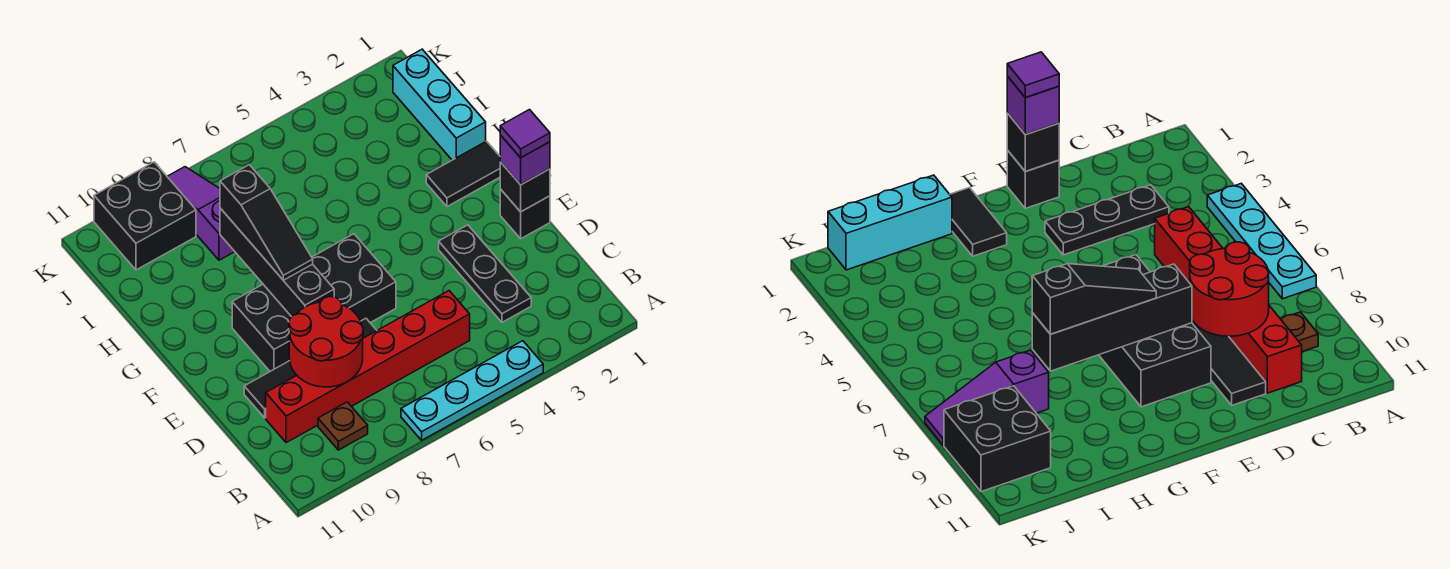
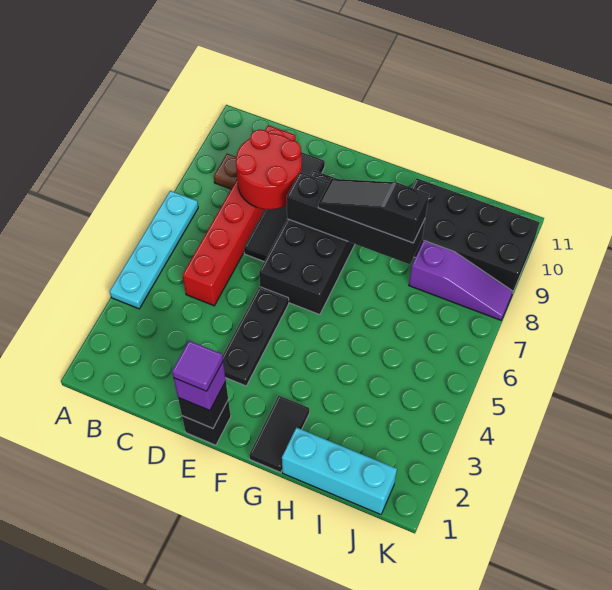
black 1x3 plate [439,225,531,322] -> black 1x3 plate turned to [222,287,289,386]
black 2x2 brick [94,162,196,270] -> black 2x4 brick [412,179,540,291]

